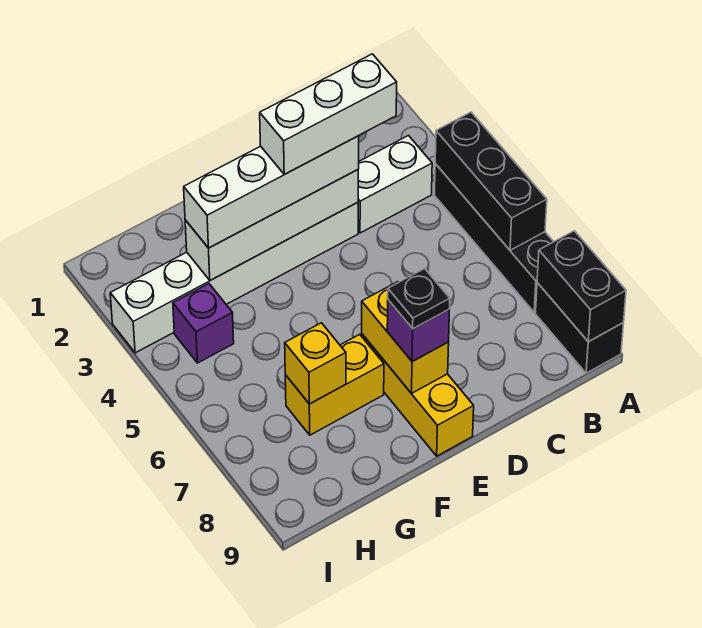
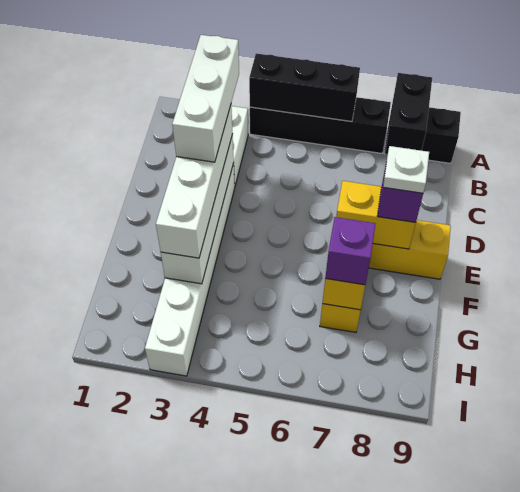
black 1x2 brick [537,231,626,342] -> black 1x2 brick turned to [385,73,432,154]
black 1x1 plate [388,269,450,329] -> white 1x1 plate [383,146,429,193]
purple 1x1 brick [173,284,234,363] -> purple 1x1 brick moved to [325,217,375,285]

